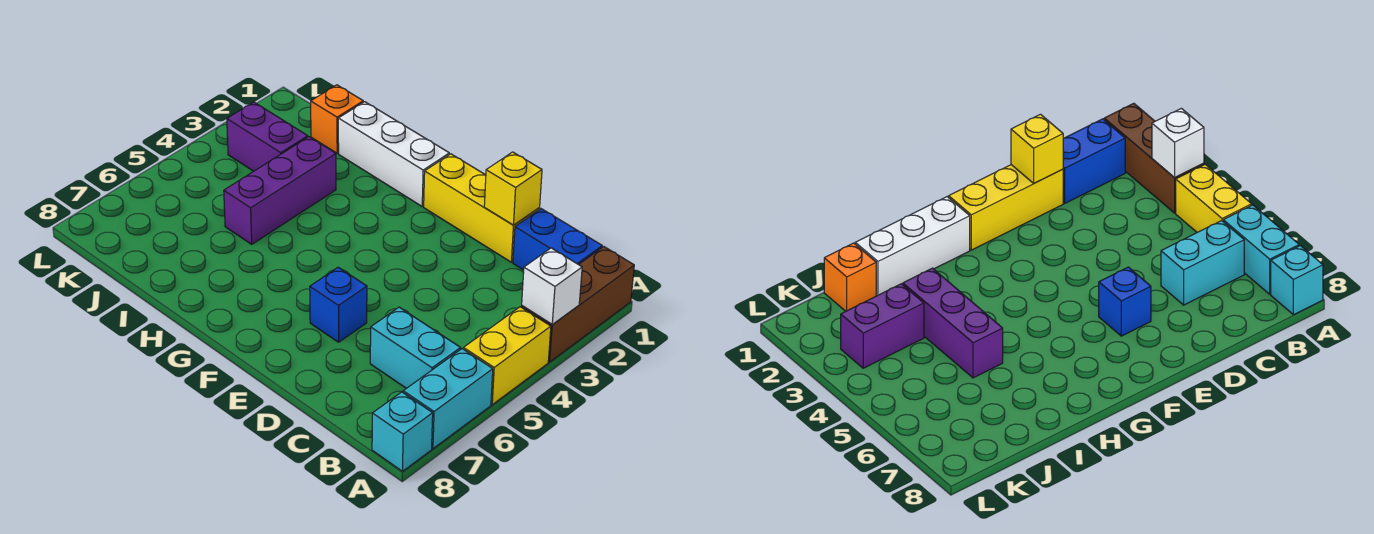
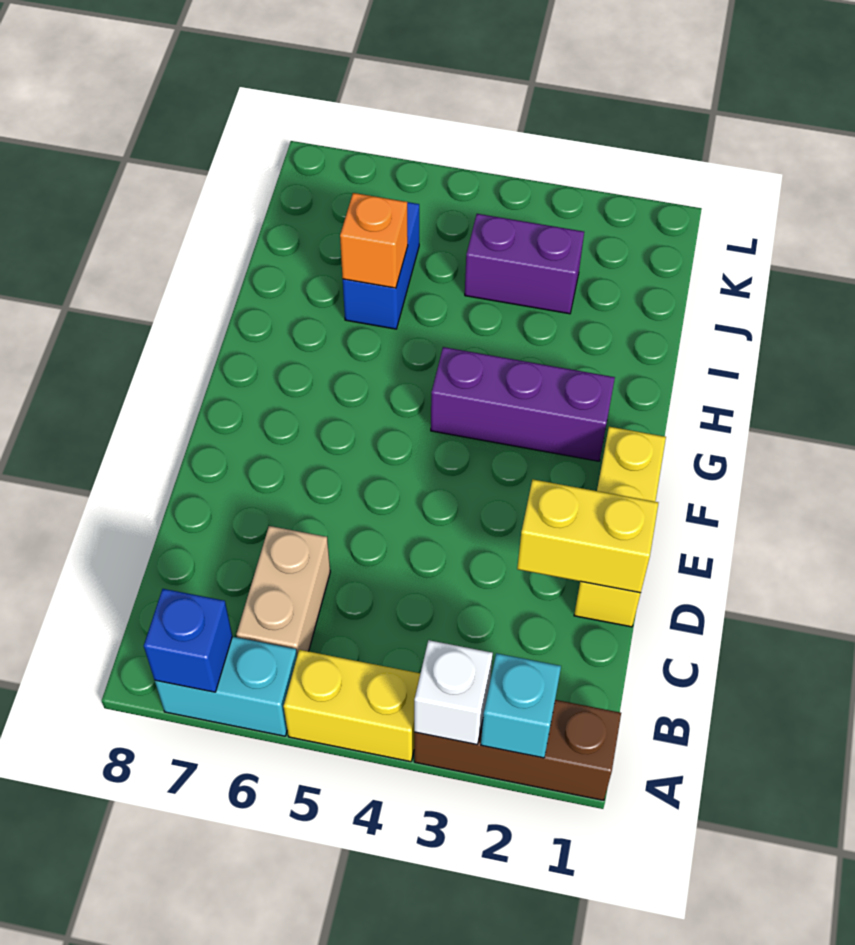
cyan 1x1 brick [372,392,433,471] -> cyan 1x1 brick moved to [481,653,561,758]
blue 1x2 brick [513,209,602,270] -> blue 1x2 brick moved to [343,202,419,329]
cyan 1x2 brick [370,307,461,388] -> tan 1x2 brick [236,526,330,655]
yellow 1x1 brick [484,152,542,225] -> yellow 1x2 brick [517,480,658,593]
blue 1x1 brick [310,267,367,342] -> blue 1x1 brick moved to [144,589,232,692]
white 1x3 brick [338,102,449,206] -> none
purple 1x3 brick [224,137,336,244] -> purple 1x3 brick moved to [431,347,615,461]
orange 1x1 brick [311,85,363,153] -> orange 1x1 brick moved to [340,193,408,288]
purple 1x2 brick [227,102,308,171] -> purple 1x2 brick turned to [465,214,584,314]

